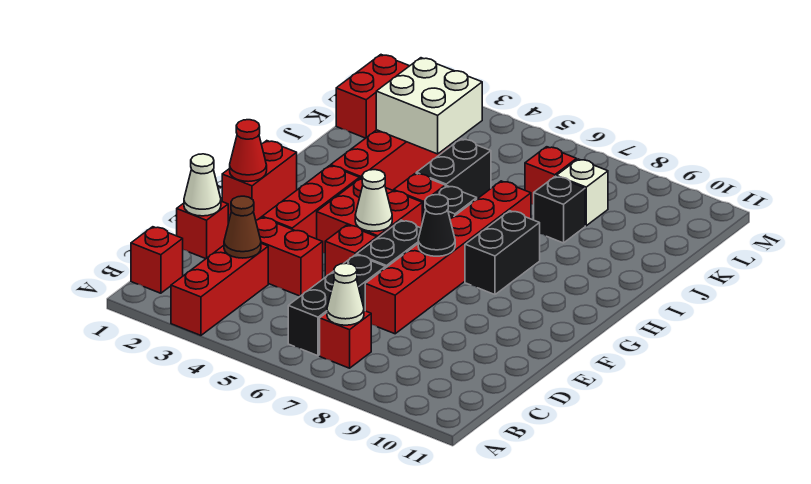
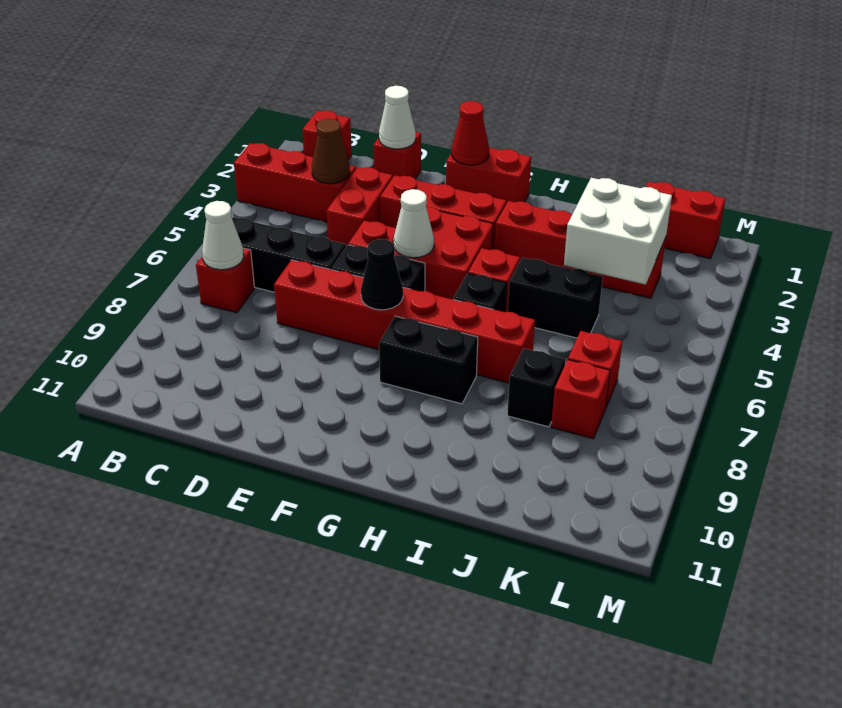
white 1x1 brick [556,159,608,226] -> red 1x1 brick [551,360,610,439]

